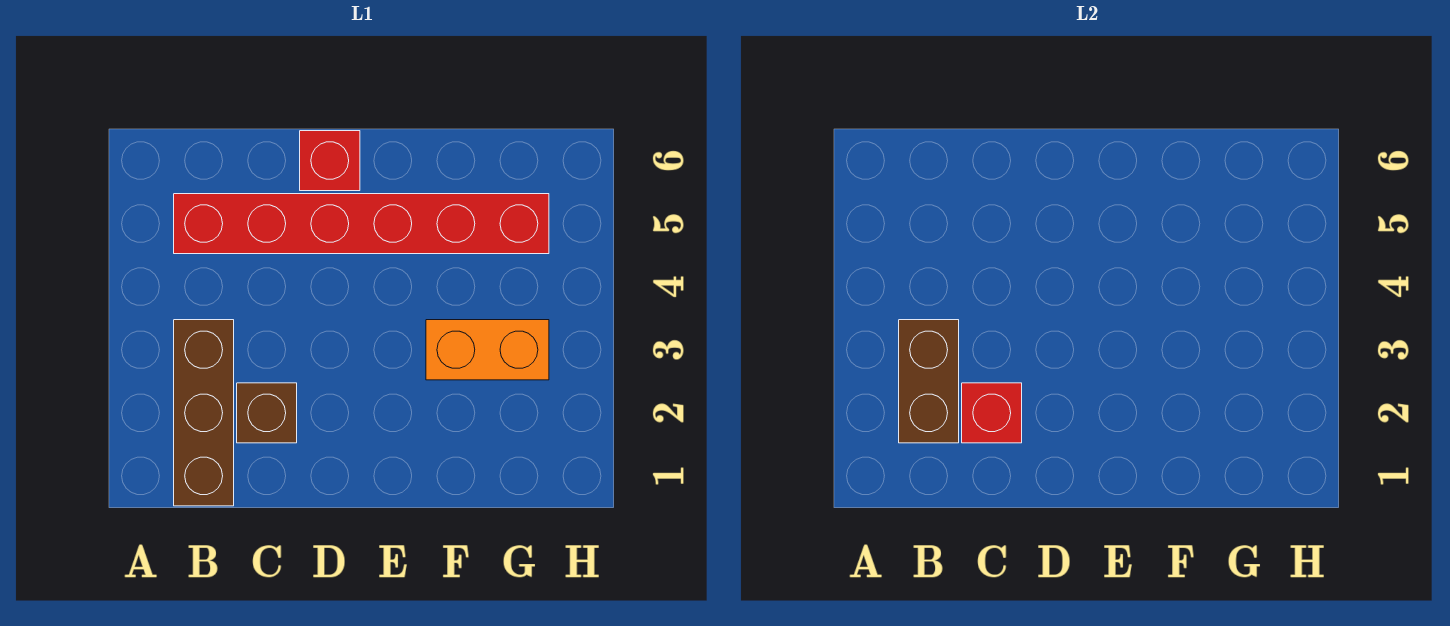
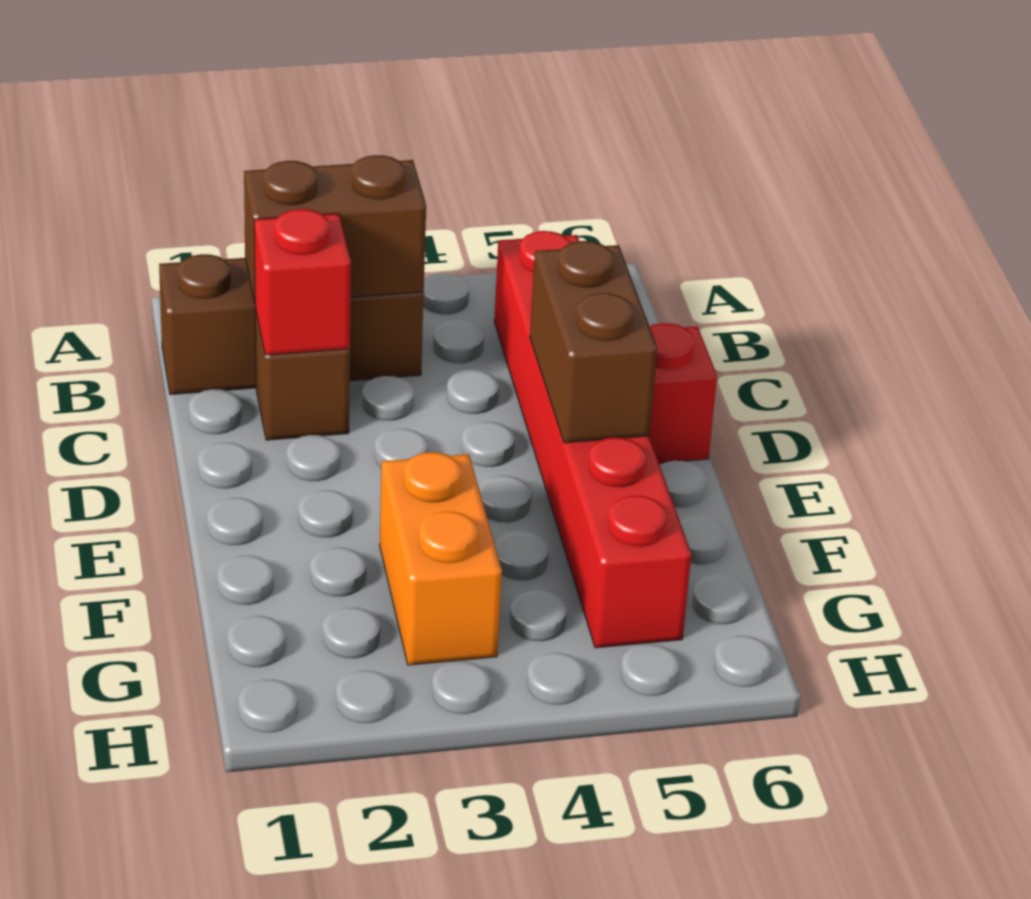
none -> brown 1x2 brick [530,241,657,443]

